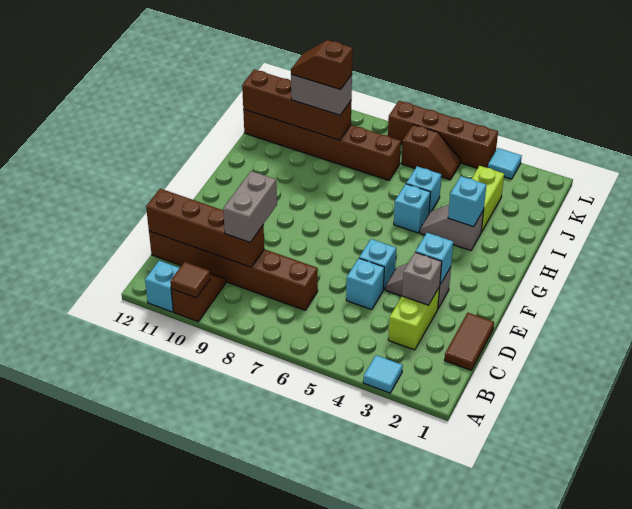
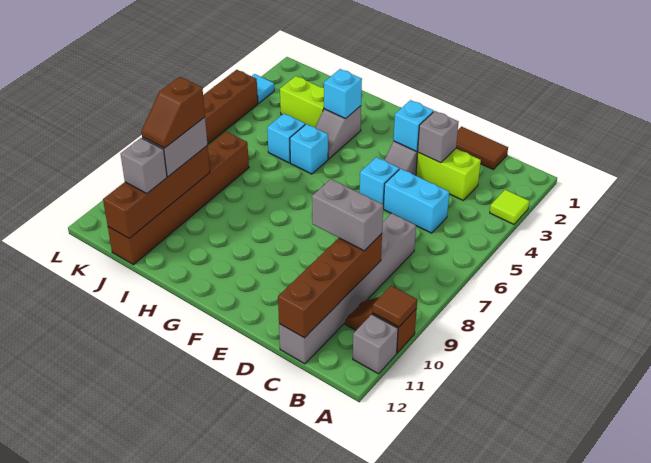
cyan 1x1 tile [363,355,403,393] -> lime 1x1 tile [490,190,529,224]
cyan 1x1 brick [145,261,179,312] -> grey 1x1 brick [353,314,398,374]
brown 1x6 brick [149,231,318,310] -> grey 1x6 brick [279,213,416,364]
cyan 1x1 brick [346,258,384,310] -> cyan 1x2 brick [383,169,449,233]
none -> grey 1x1 brick [121,138,167,193]
brown 1x2 slope [401,125,461,180] -> none

